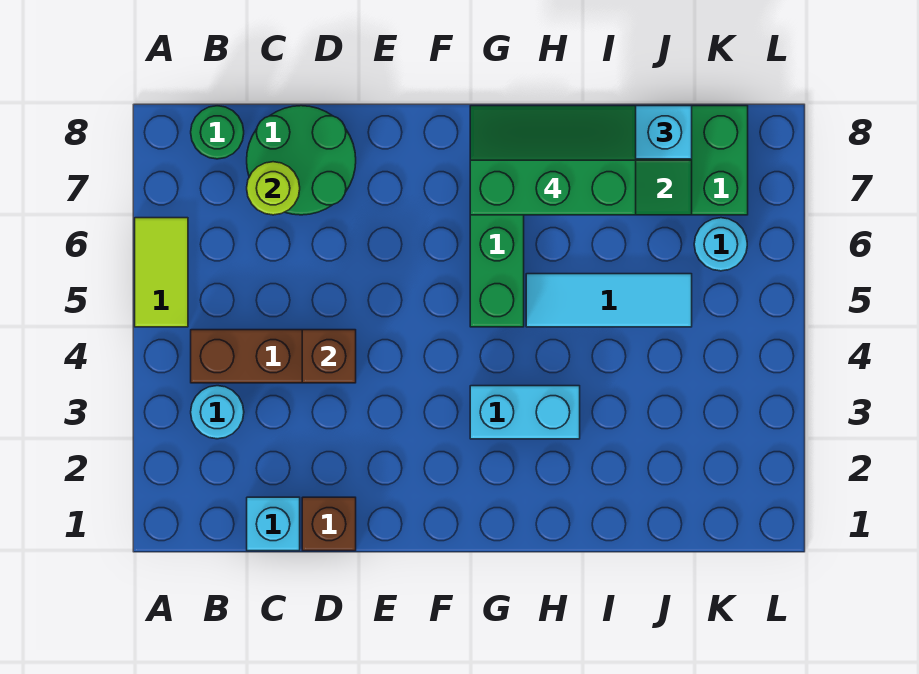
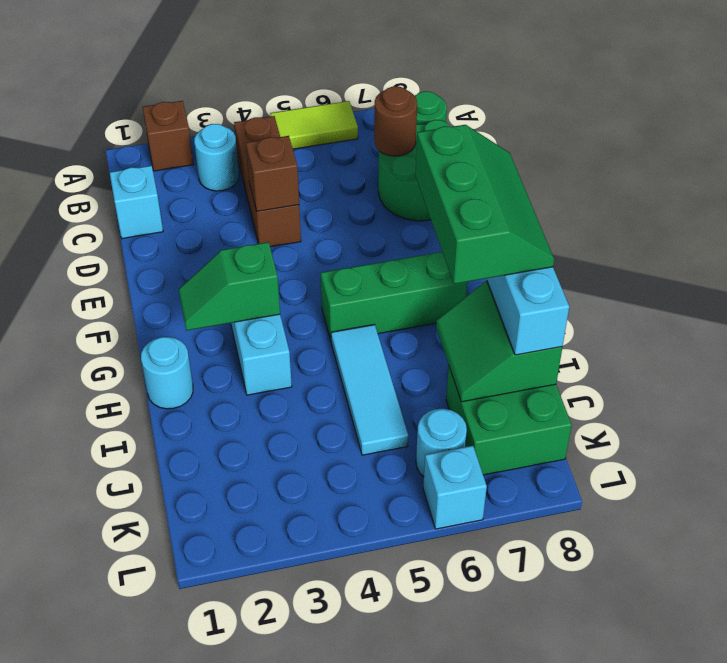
lime 1x1 round brick [247,162,300,215] -> brown 1x1 round brick [374,86,417,156]
brown 1x1 brick [302,497,356,551] -> brown 1x1 brick moved to [143,101,193,171]
none -> green 1x2 slope [179,242,280,330]
none -> cyan 1x1 round brick [141,337,193,409]
none -> cyan 1x1 brick [423,446,487,529]

